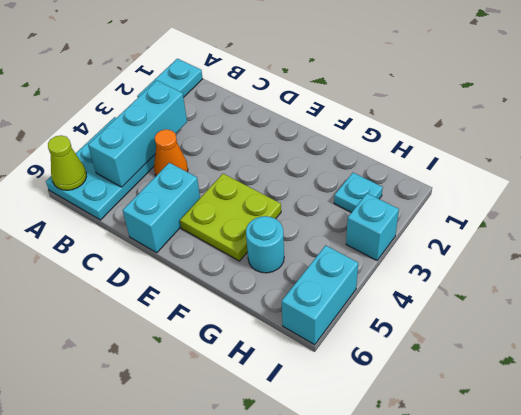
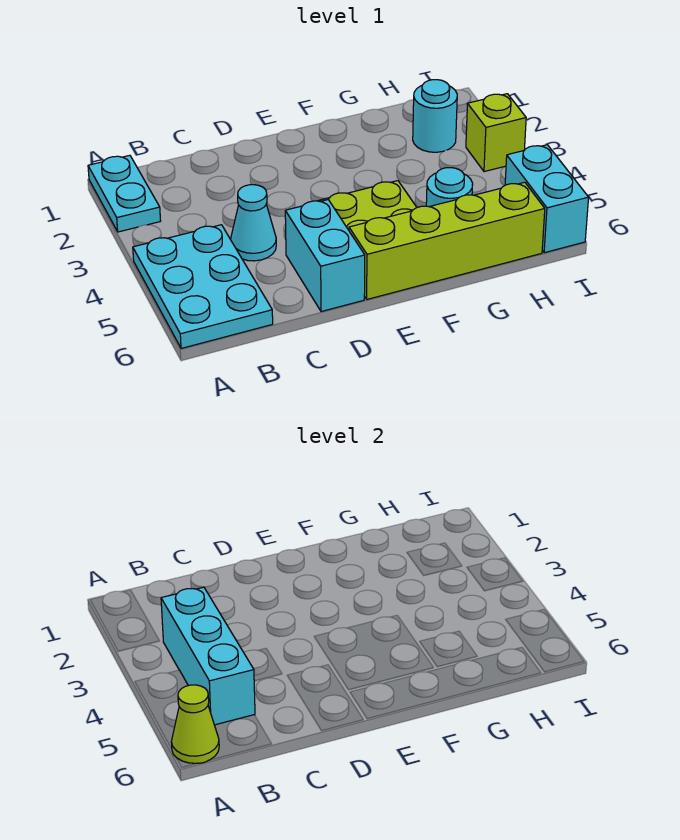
orange 1x1 cone [154,129,188,176] -> cyan 1x1 cone [231,185,276,261]
none -> lime 1x4 brick [349,182,545,299]
cyan 1x1 plate [334,173,383,212] -> cyan 1x1 round brick [413,80,457,152]
cyan 1x1 brick [346,193,399,260] -> lime 1x1 brick [466,94,526,172]

